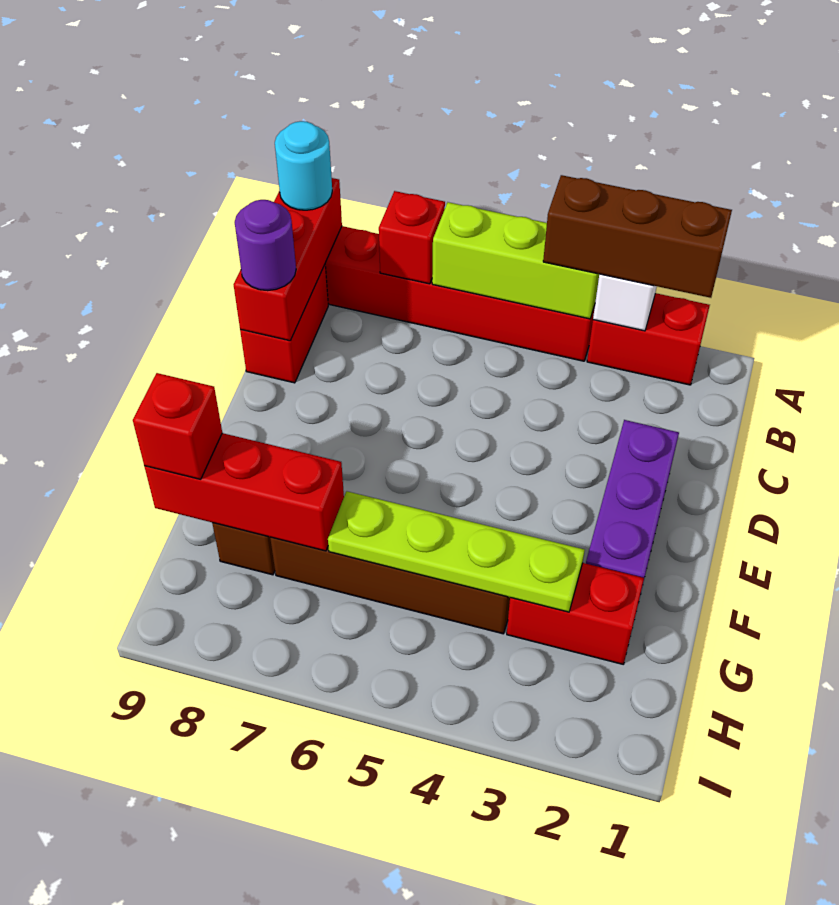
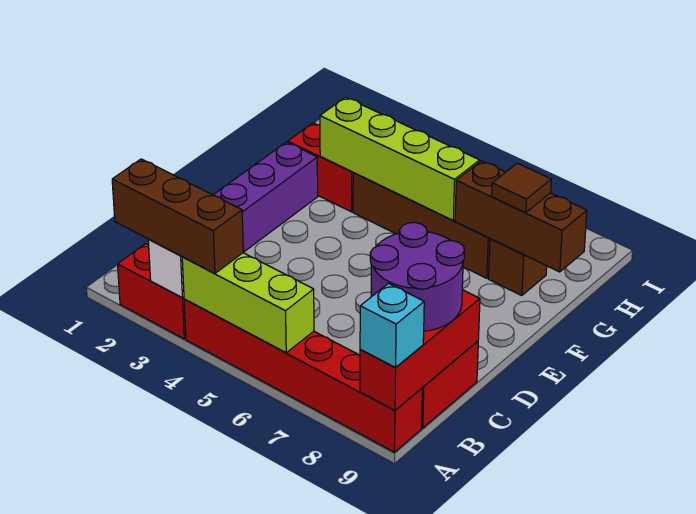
red 1x1 brick [379,191,445,284] -> none
cyan 1x1 round brick [275,121,332,210] -> cyan 1x1 brick [360,284,424,367]
purple 1x1 round brick [235,200,296,291] -> purple 2x2 round brick [370,223,465,331]
lime 1x4 plate [328,491,585,612] -> lime 1x4 brick [320,97,480,220]
red 1x3 brick [144,433,344,551] -> brown 1x3 brick [455,161,587,272]
none -> brown 1x1 tile [492,163,551,213]
red 1x1 brick [133,373,222,479] -> none

